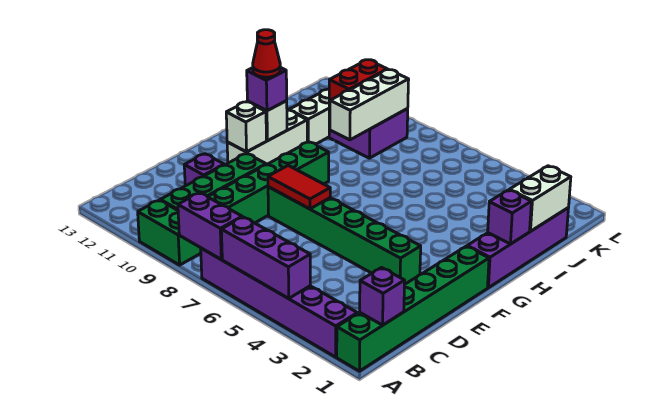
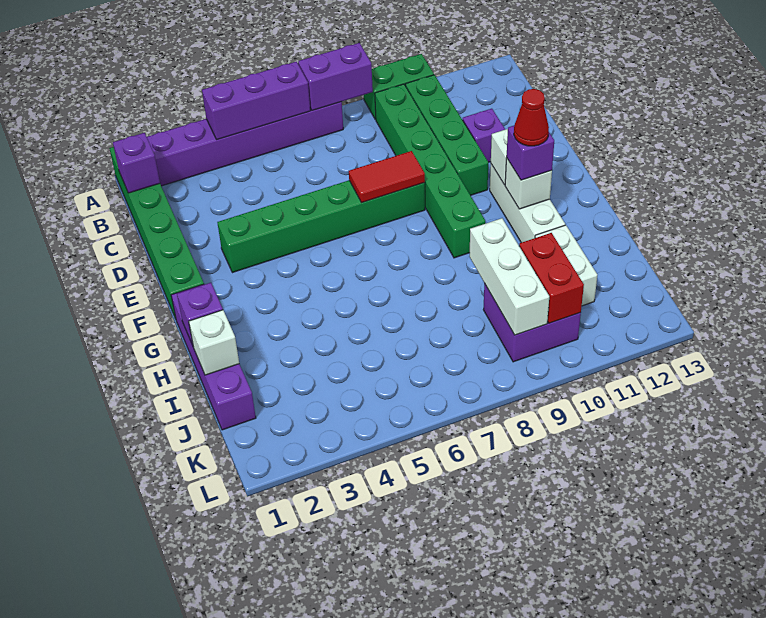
white 1x2 brick [509,166,571,231] -> white 1x1 brick [189,310,239,375]

